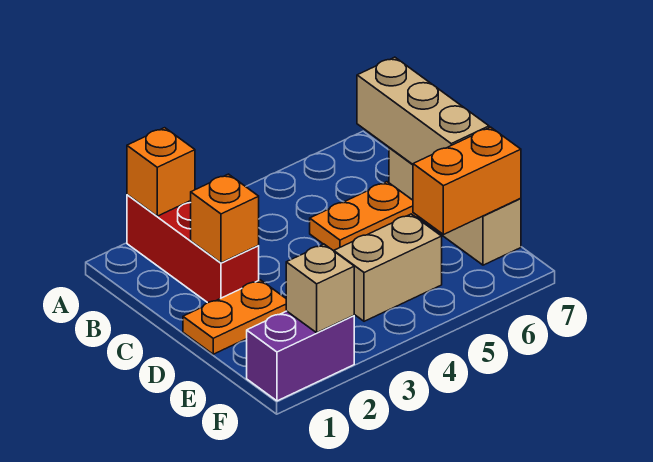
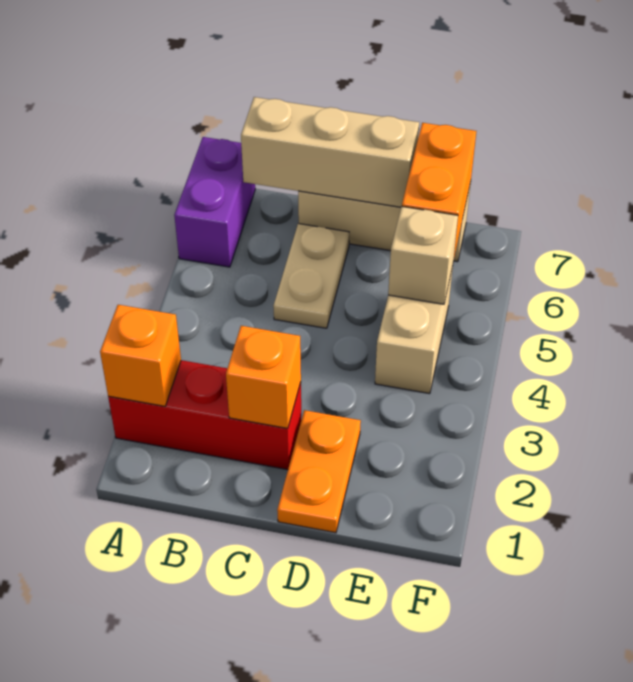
orange 1x2 plate [310,182,417,251] -> tan 1x2 plate [273,224,349,328]
purple 1x2 brick [247,311,354,401] -> purple 1x2 brick moved to [174,137,255,267]
tan 1x1 brick [286,244,354,333] -> tan 1x1 brick moved to [388,206,458,304]

